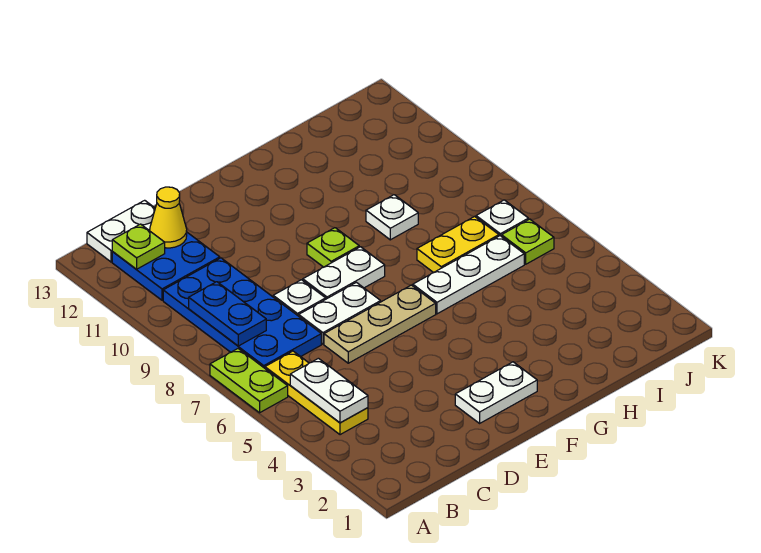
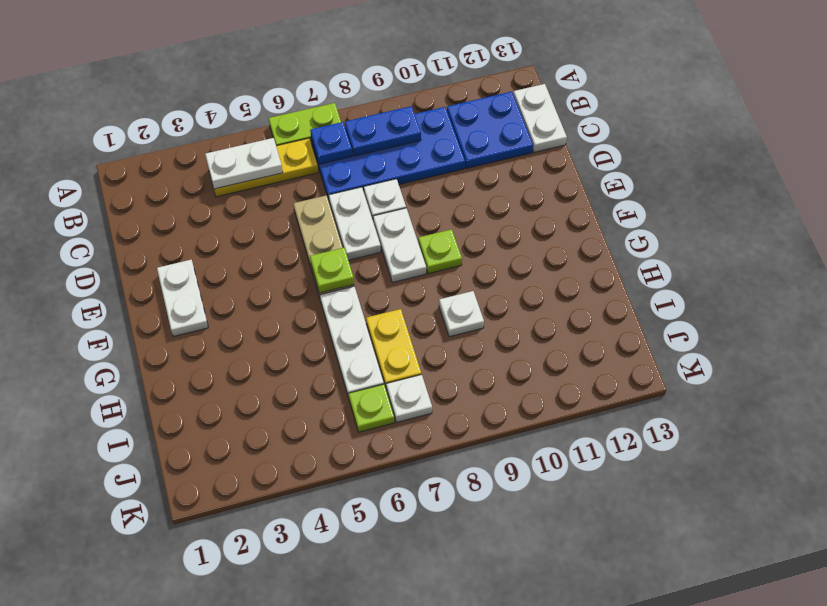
none -> blue 1x1 plate [310,122,352,164]
lime 1x1 plate [112,224,165,269] -> lime 1x1 plate moved to [310,247,354,293]
yellow 1x1 cone [150,187,187,248] -> none

